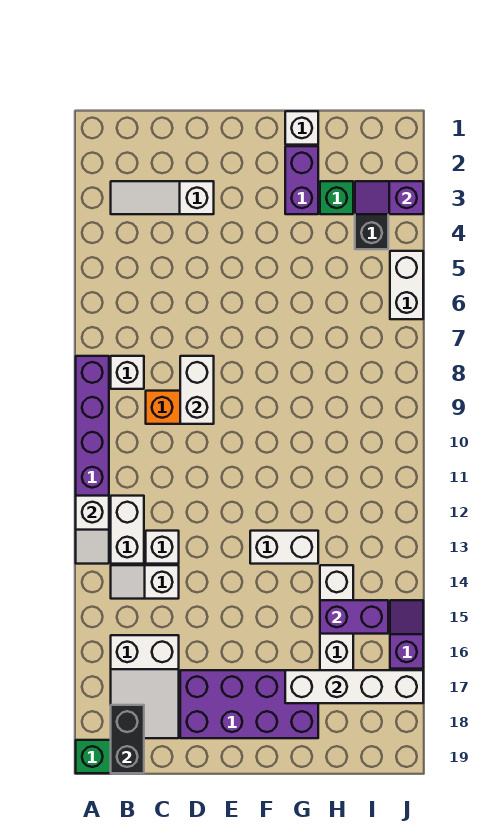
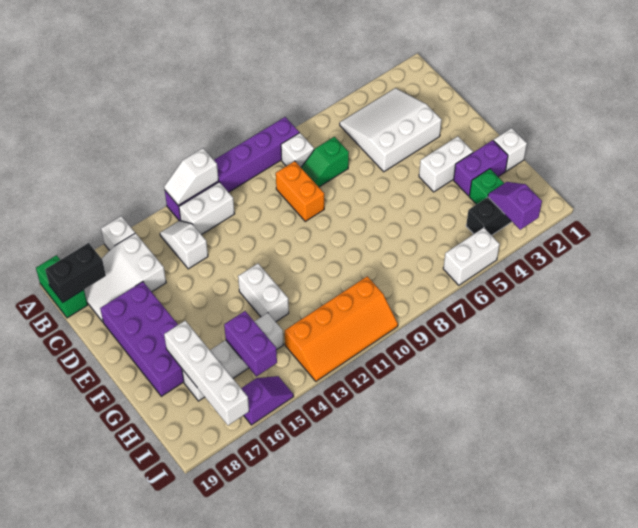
white 1x3 slope [111,181,214,214] -> white 3x3 slope [340,88,441,172]
none -> green 1x2 slope [301,137,349,187]
white 1x1 brick [146,531,179,564] -> white 1x1 brick moved to [101,216,135,251]
white 1x2 brick [180,356,214,424] -> white 1x2 brick moved to [419,136,473,192]
none -> orange 2x4 slope [285,276,398,381]

